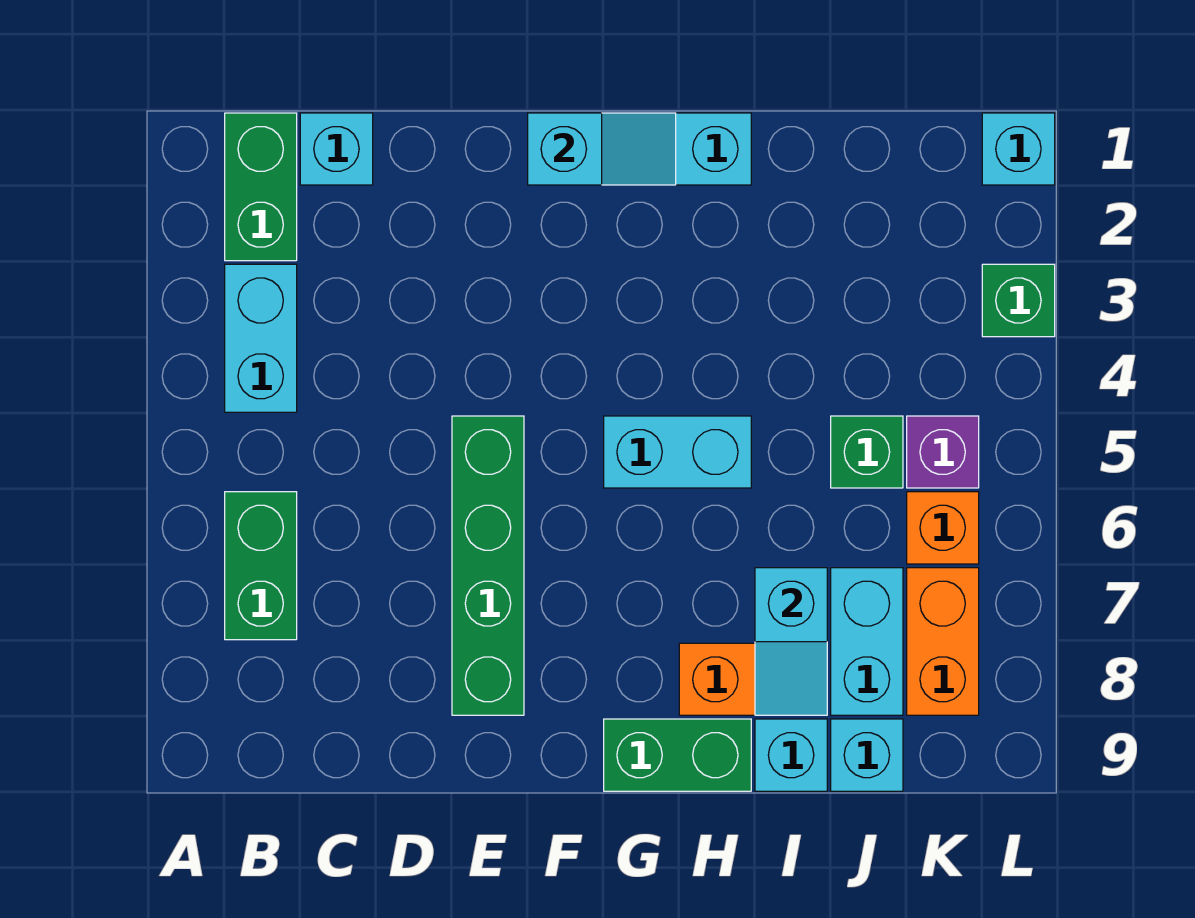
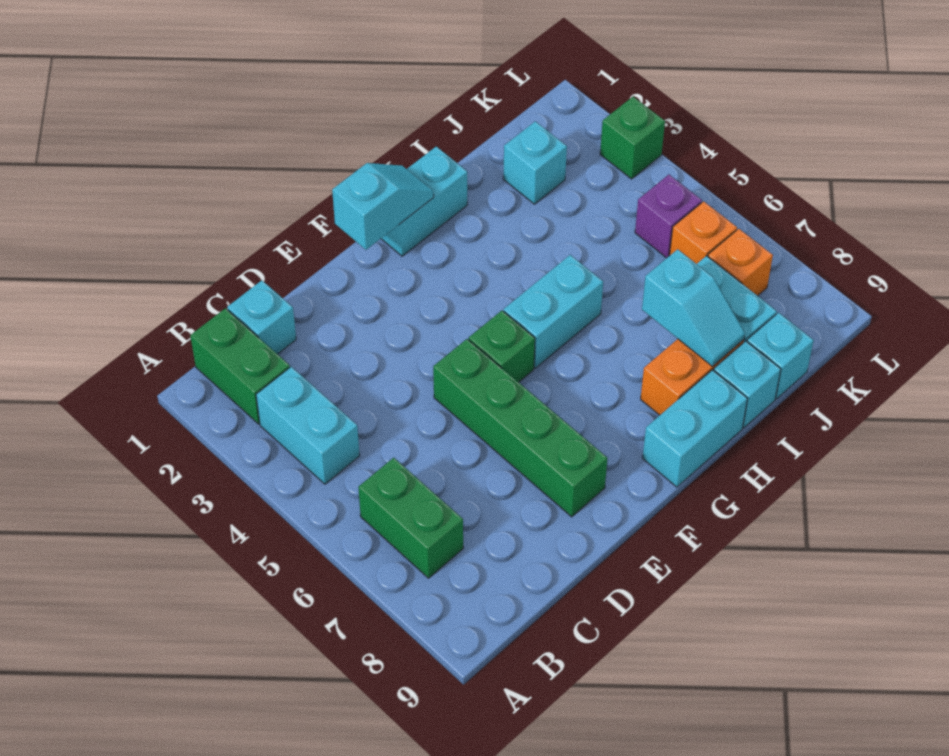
green 1x2 brick [604,719,751,791] -> cyan 1x2 brick [643,370,747,487]
green 1x1 brick [831,416,903,488] -> green 1x1 brick moved to [469,311,535,382]
orange 1x2 brick [907,568,979,715] -> orange 1x1 brick [708,229,773,296]
cyan 1x1 brick [982,113,1055,185] -> cyan 1x1 brick moved to [503,121,567,204]

